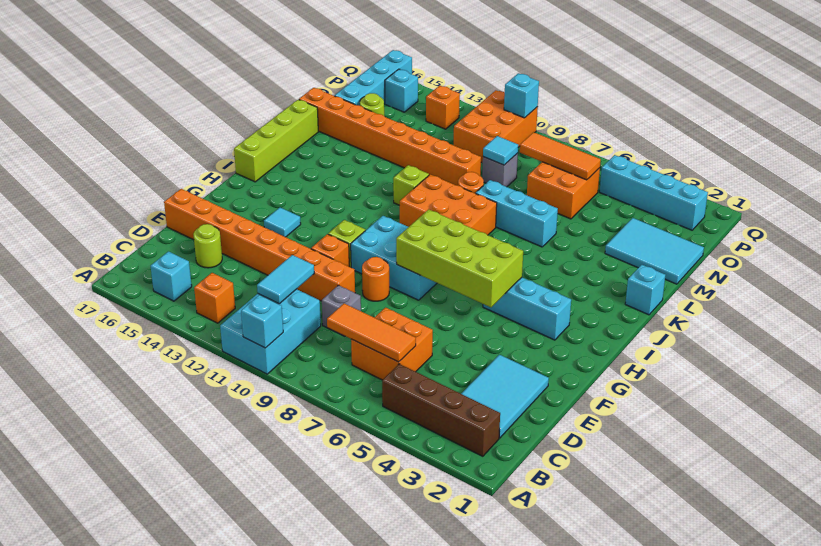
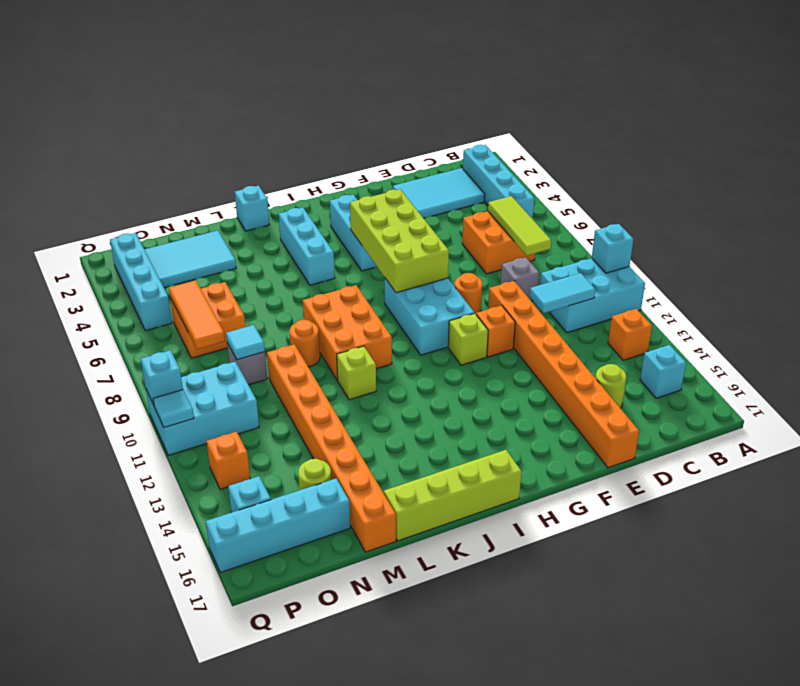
brown 1x4 brick [382,364,500,456] -> cyan 1x4 brick [463,145,534,219]
orange 1x3 tile [327,303,416,362] -> lime 1x3 tile [488,196,551,255]
cyan 1x1 tile [264,208,301,237] -> cyan 1x1 tile moved to [153,390,194,427]
cyan 1x3 brick [476,180,558,247] -> cyan 1x3 brick moved to [279,208,335,285]
cyan 2x3 tile [605,218,704,284] -> cyan 2x3 tile turned to [144,231,236,288]
orange 2x3 brick [454,90,538,163] -> cyan 2x3 brick [146,361,259,455]

